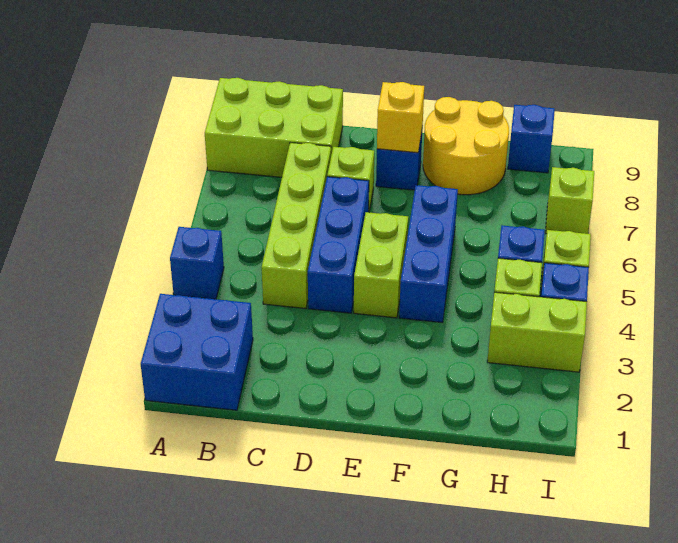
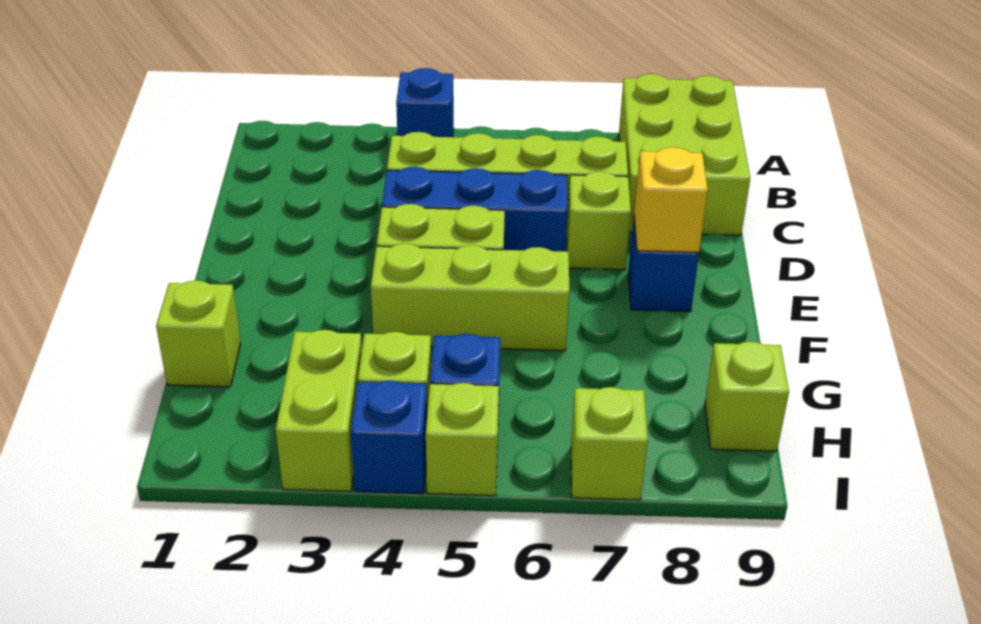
blue 2x2 brick [141,294,253,410] -> none
blue 1x3 brick [399,185,458,323] -> lime 1x3 brick [371,244,569,351]
yellow 2x2 round brick [423,97,509,195] -> none
none -> lime 1x1 brick [156,280,241,387]
blue 1x1 brick [508,105,555,173] -> lime 1x1 brick [705,342,789,451]

